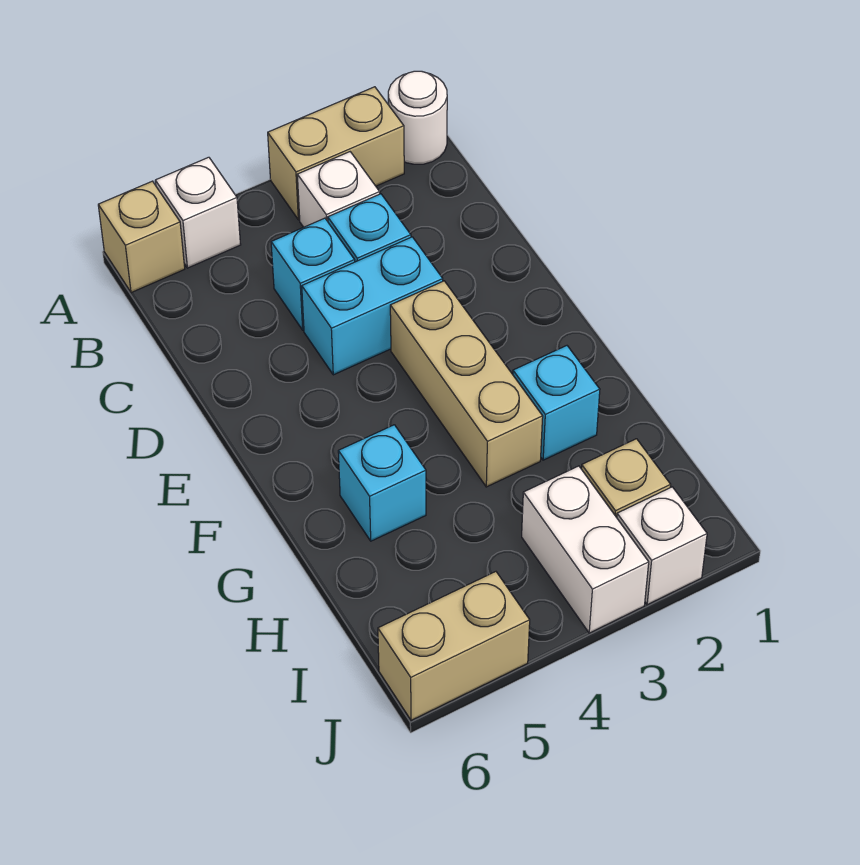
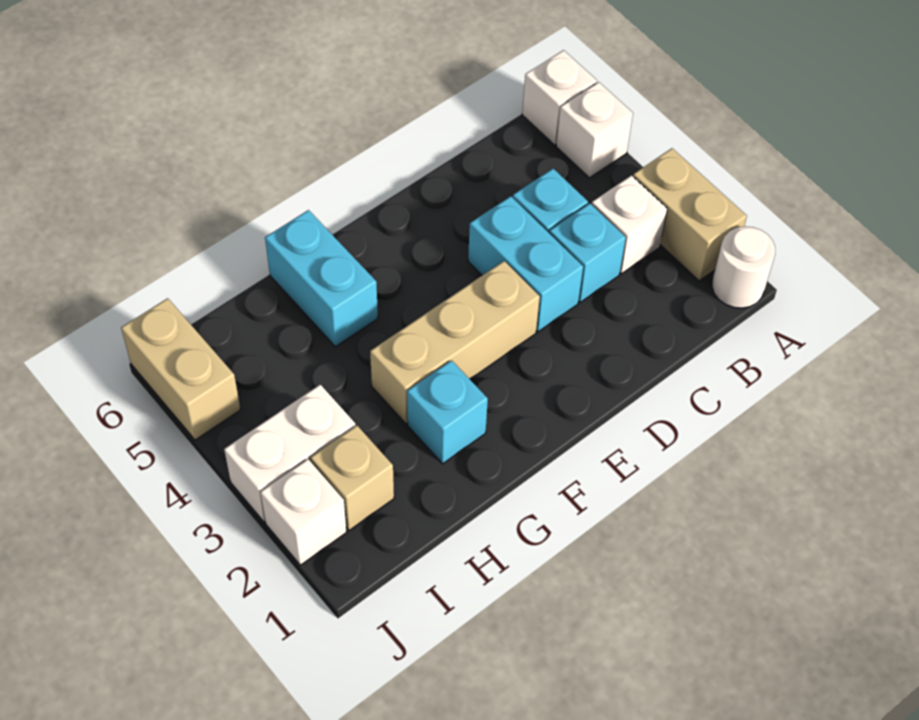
tan 1x1 brick [98,181,185,293] -> white 1x1 brick [522,50,597,145]
cyan 1x1 brick [338,425,426,541] -> cyan 1x2 brick [265,210,378,347]

